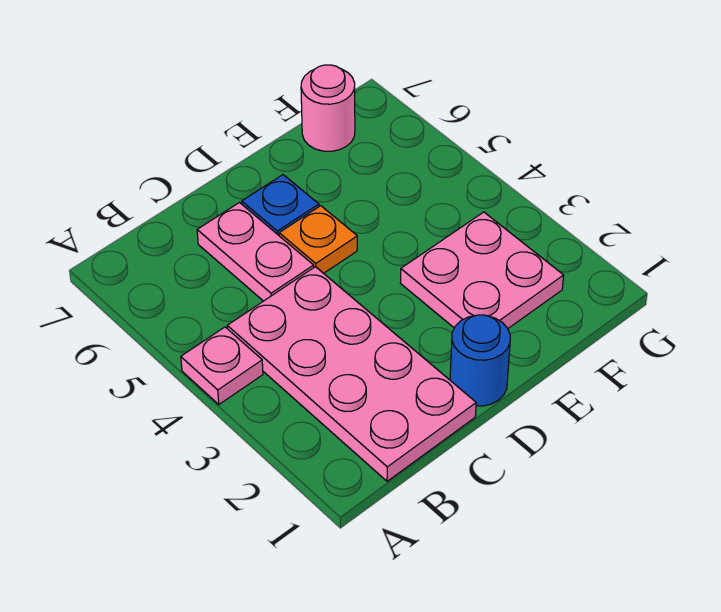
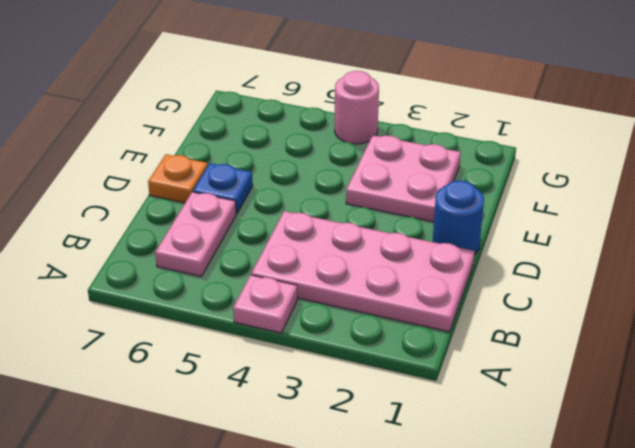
pink 1x2 plate [197,203,314,301] -> pink 1x2 plate turned to [155,192,236,277]
orange 1x1 plate [279,206,357,273] -> orange 1x1 plate moved to [148,154,208,203]
pink 1x1 round brick [301,65,355,151] -> pink 1x1 round brick moved to [335,71,379,144]

